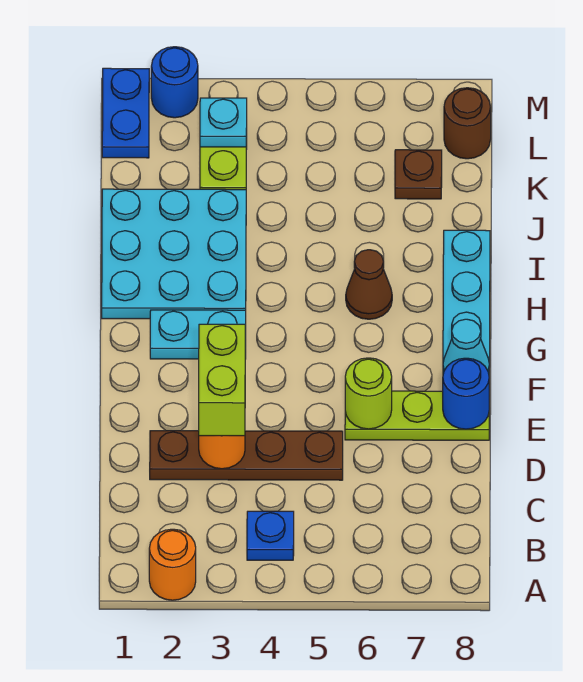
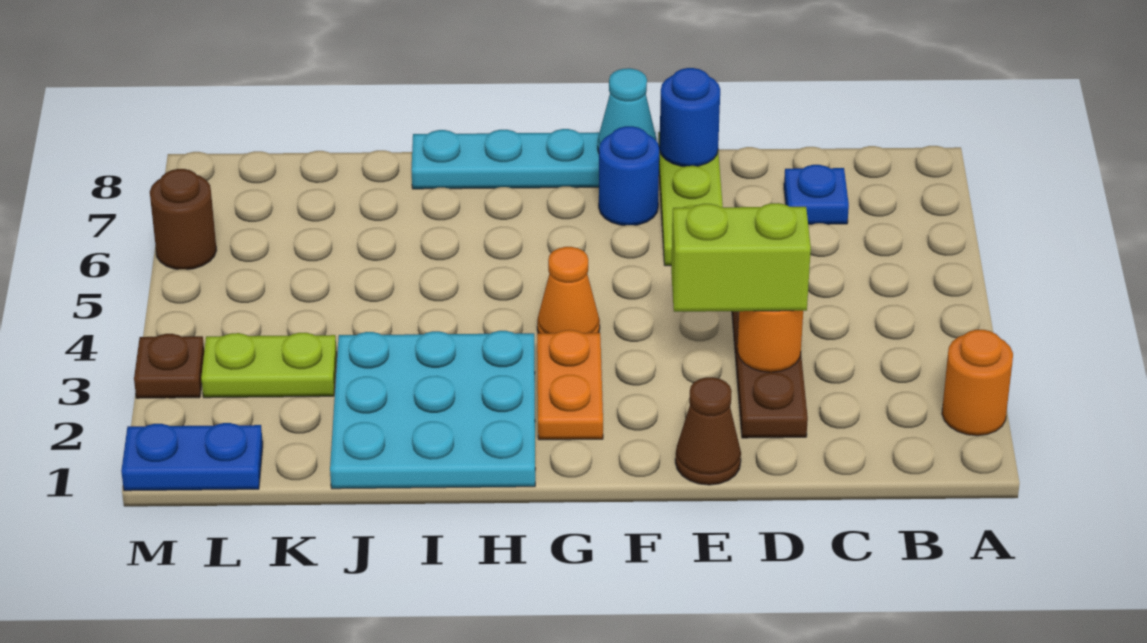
blue 1x1 plate [247,511,294,560] -> blue 1x1 plate moved to [784,165,849,224]
lime 1x1 round brick [345,358,392,429] -> none
cyan 1x2 plate [150,310,246,359] -> orange 1x2 plate [537,330,603,440]
none -> orange 1x1 cone [537,247,600,333]
brown 1x1 cone [346,250,392,319] -> brown 1x1 cone moved to [675,377,741,485]
brown 1x1 plate [395,150,442,199] -> brown 1x1 plate moved to [134,334,204,398]
cyan 1x1 plate [200,98,247,147] -> none
brown 1x1 round brick [444,88,491,159] -> brown 1x1 round brick moved to [150,169,216,270]
blue 1x1 round brick [151,47,198,118] -> blue 1x1 round brick moved to [599,126,659,226]

